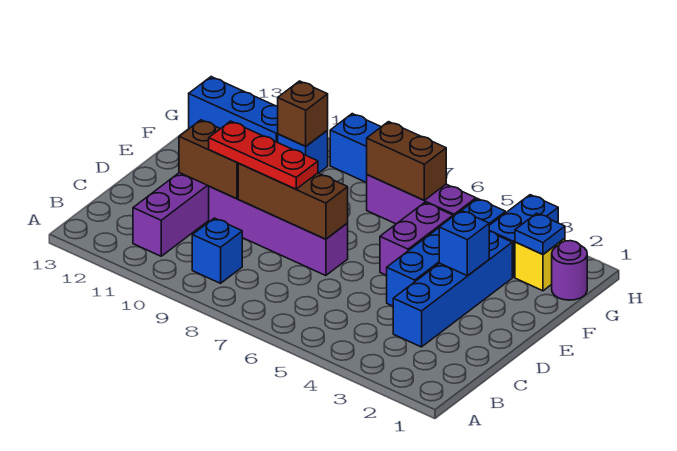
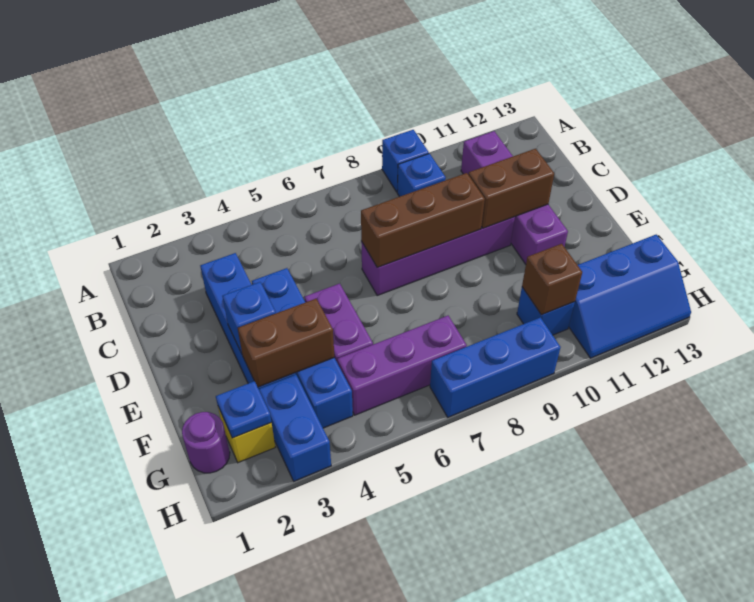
none -> blue 1x1 brick [382,130,429,192]
red 1x3 plate [209,121,318,189] -> none
brown 1x2 brick [367,122,446,200] -> brown 1x2 brick moved to [238,299,334,387]

